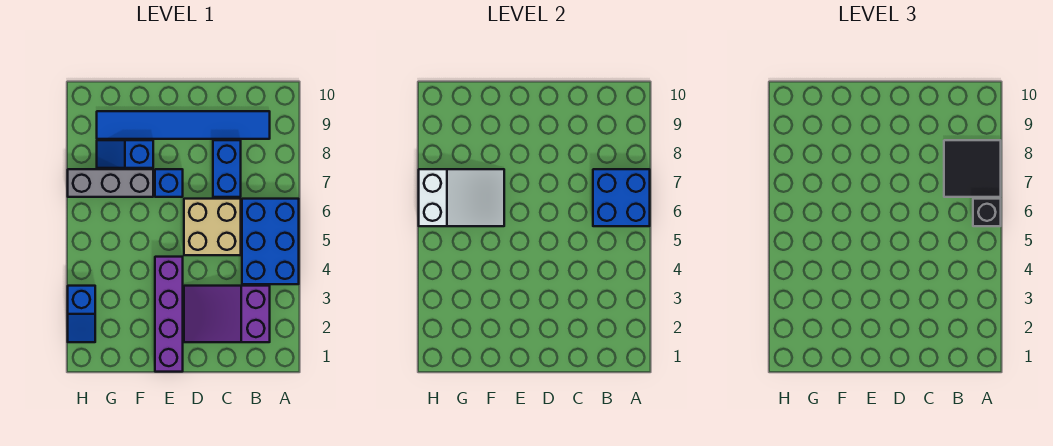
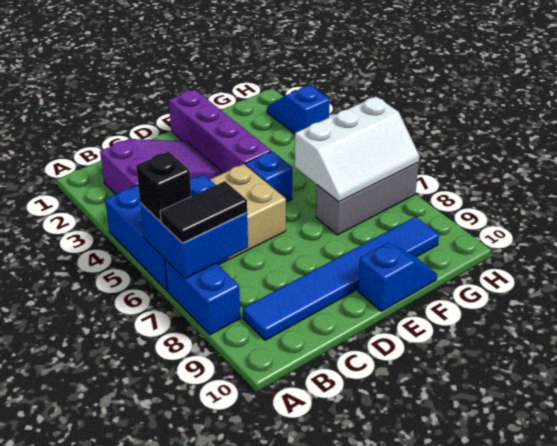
black 2x2 tile [944,140,1001,197] -> black 1x2 tile [160,181,247,243]
blue 1x2 brick [213,140,241,197] -> blue 1x2 brick moved to [165,259,240,335]
blue 1x1 brick [155,169,183,197] -> blue 1x1 brick moved to [245,151,292,202]
white 2x3 slope [419,169,504,226] -> white 2x3 slope turned to [295,97,419,202]
blue 1x2 slope [97,140,153,168] -> blue 1x2 slope moved to [358,243,437,311]

